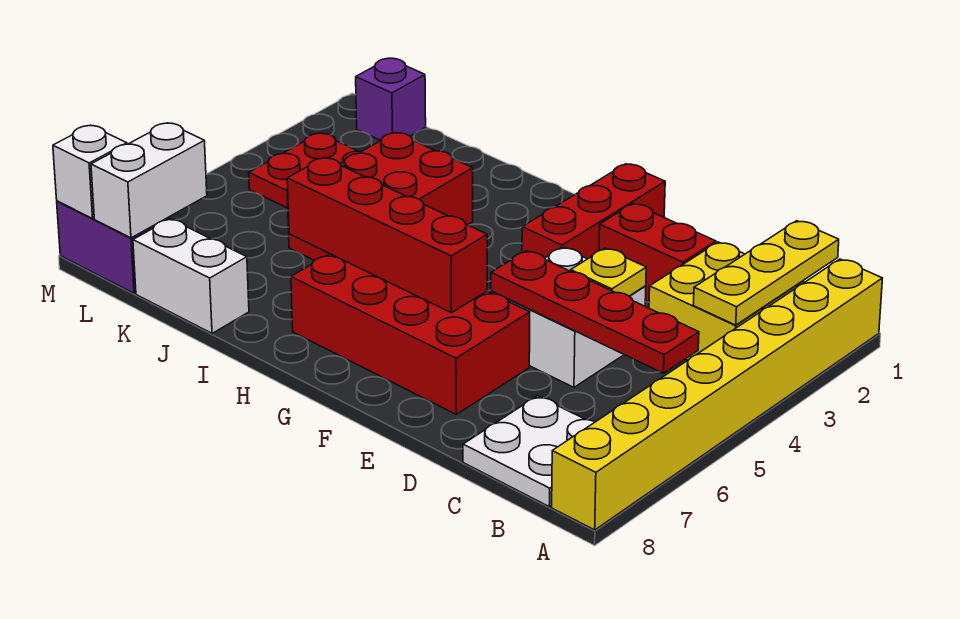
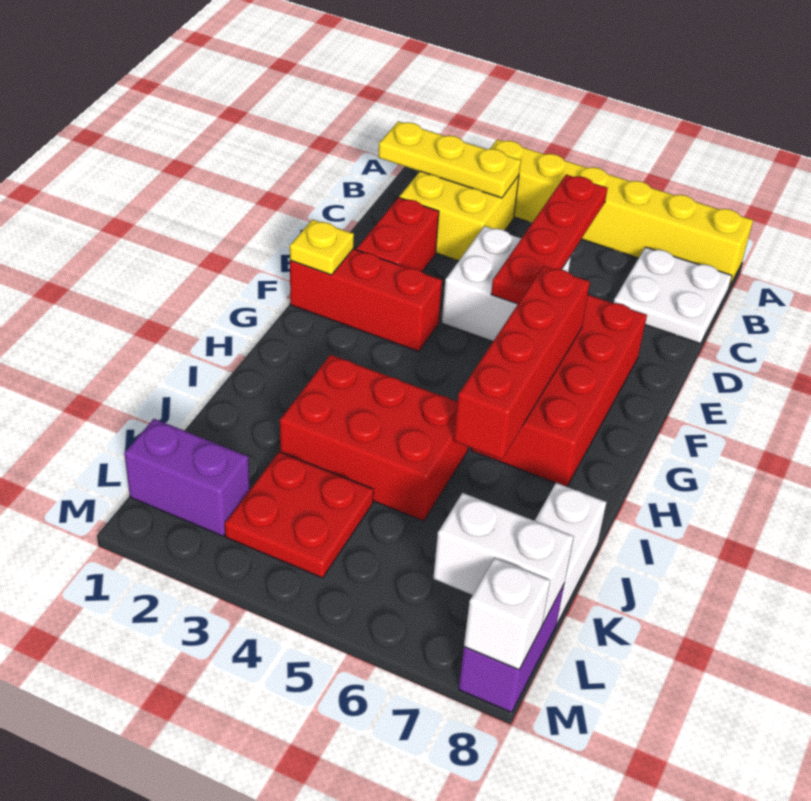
yellow 1x8 brick [552,259,882,530] -> yellow 1x6 brick [490,139,753,287]
yellow 1x1 plate [571,248,646,296] -> yellow 1x1 plate moved to [290,220,354,275]
purple 1x1 brick [356,58,426,141] -> purple 1x2 brick [124,419,250,536]

